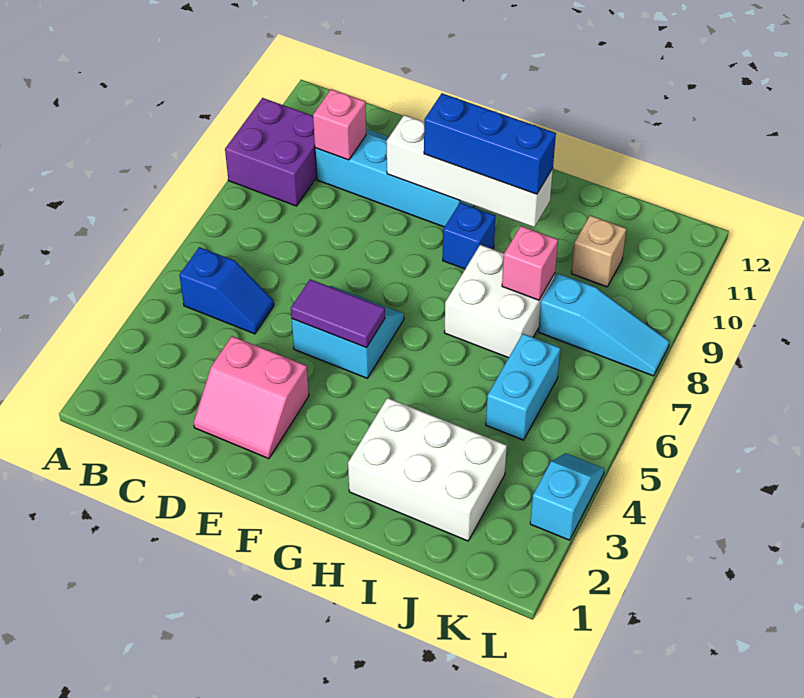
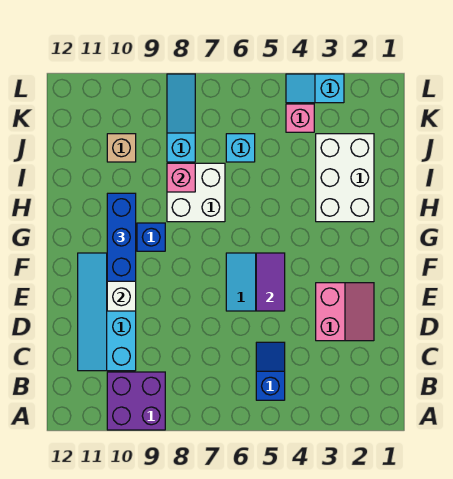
pink 1x1 brick [313,89,366,160] -> pink 1x1 brick moved to [286,104,314,132]
cyan 1x2 brick [486,334,561,440] -> cyan 1x1 brick [226,134,255,162]

